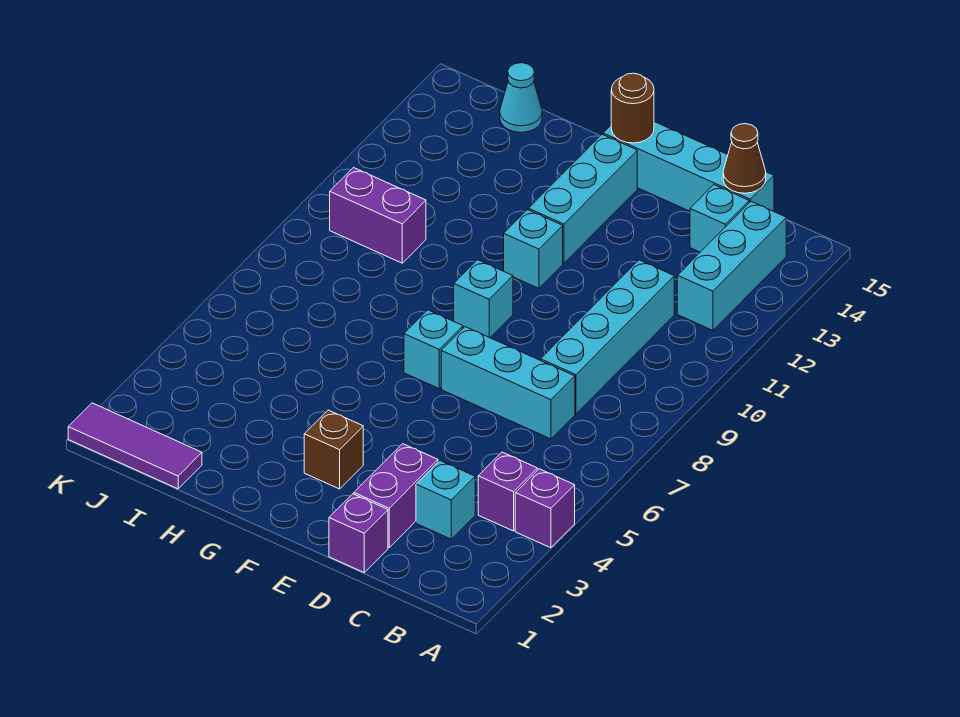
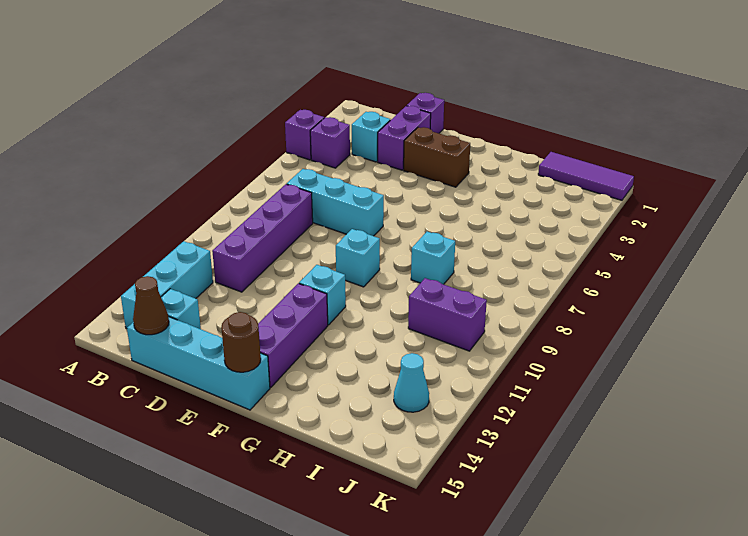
cyan 1x4 brick [541,260,674,414] -> purple 1x4 brick [212,184,313,292]
brown 1x1 brick [304,410,363,489] -> brown 1x2 brick [404,127,470,187]
cyan 1x1 brick [404,310,463,389] -> cyan 1x1 brick moved to [411,232,455,284]
cyan 1x3 brick [528,134,637,263] -> purple 1x3 brick [258,283,328,388]
cyan 1x1 cone [500,63,542,132] -> cyan 1x1 cone moved to [394,353,429,412]

